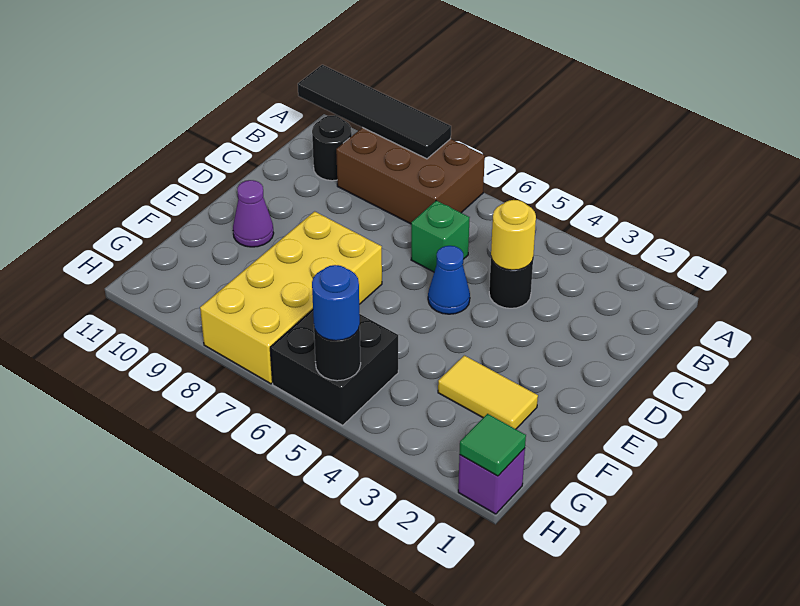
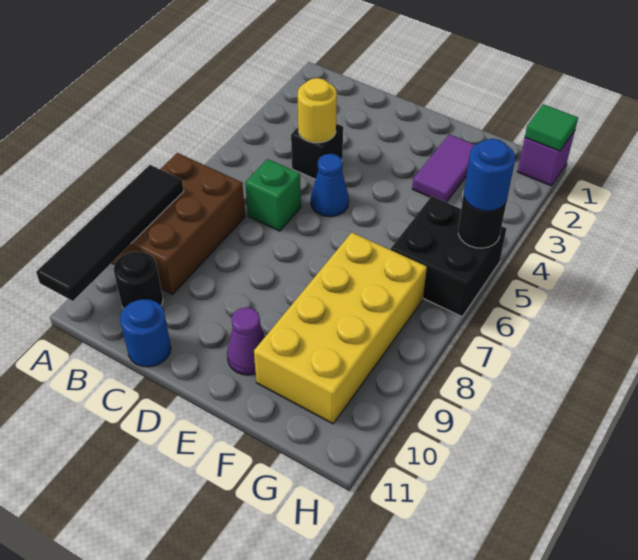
black 1x1 round brick [489,258,533,308] -> black 1x1 brick [291,124,343,179]
none -> blue 1x1 round brick [120,299,171,367]
yellow 2x4 brick [200,211,382,384] -> yellow 2x4 brick turned to [254,233,427,424]
yellow 1x2 tile [438,355,538,429] -> purple 1x2 tile [412,134,475,202]

